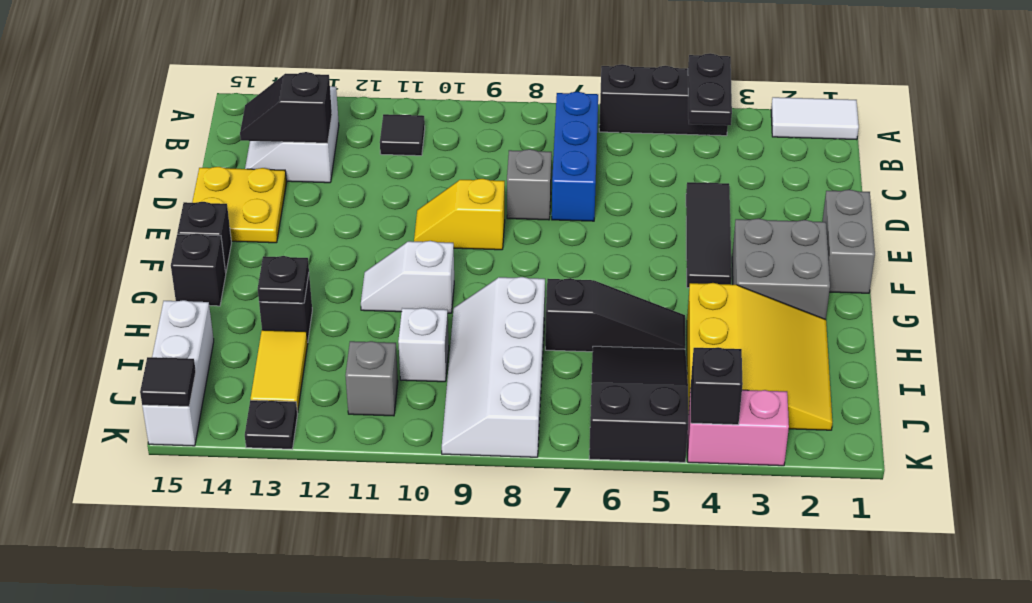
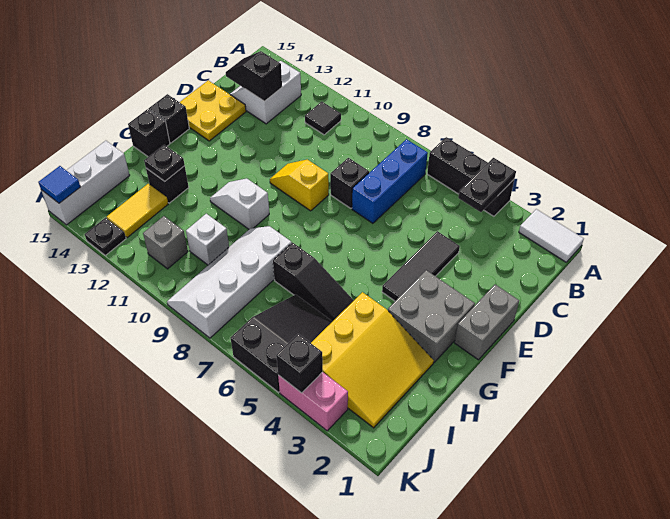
grey 1x1 brick [507,149,552,220] -> black 1x1 brick [330,158,369,208]
black 1x1 tile [140,357,196,407] -> blue 1x1 tile [38,166,80,203]

